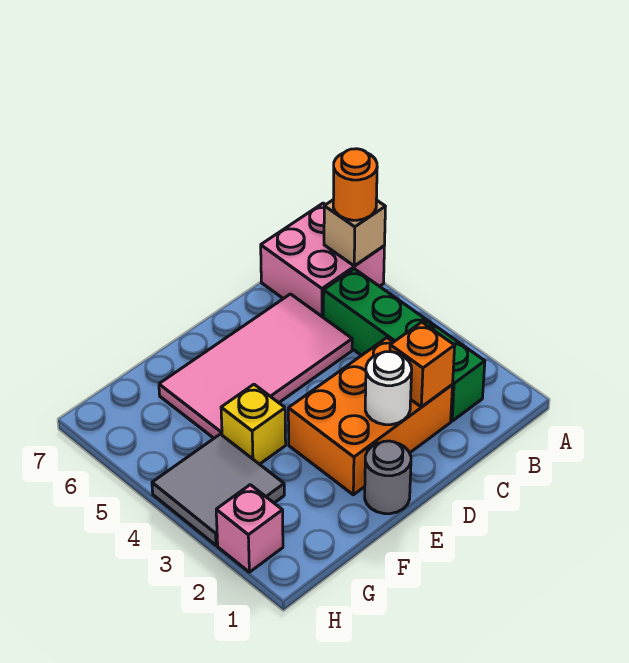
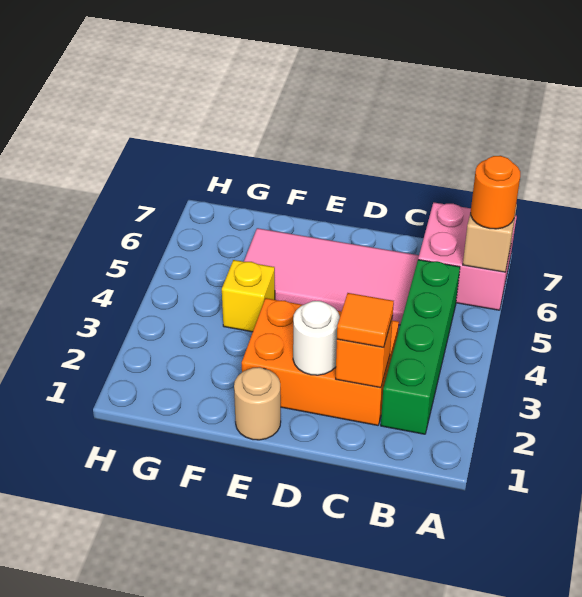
none -> orange 1x1 tile [337,293,394,347]
grey 1x1 round brick [365,441,411,514] -> tan 1x1 round brick [234,367,281,440]
grey 2x2 tile [152,434,284,545] -> none
pink 1x1 brick [216,485,283,572] -> none

